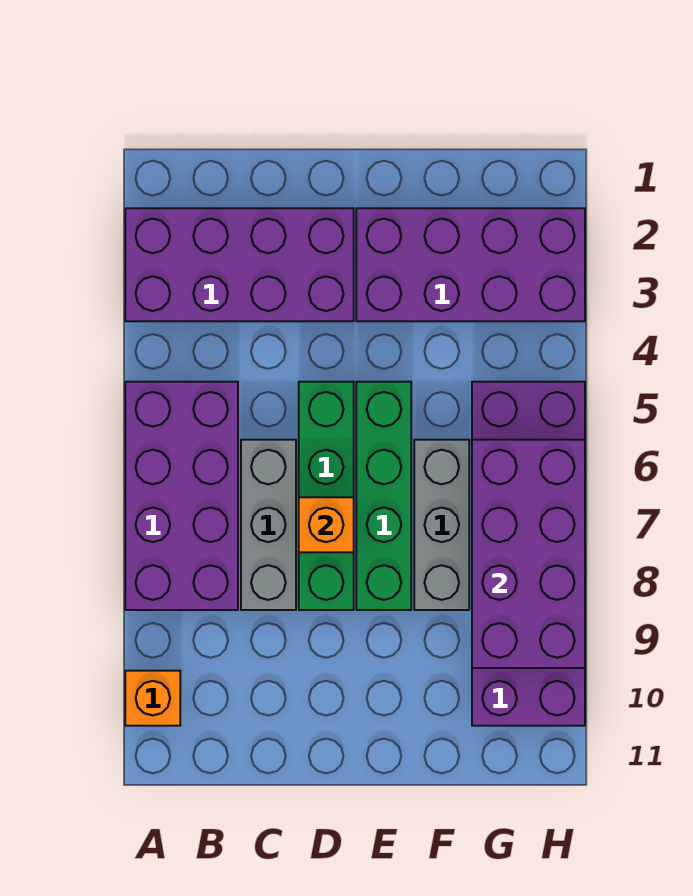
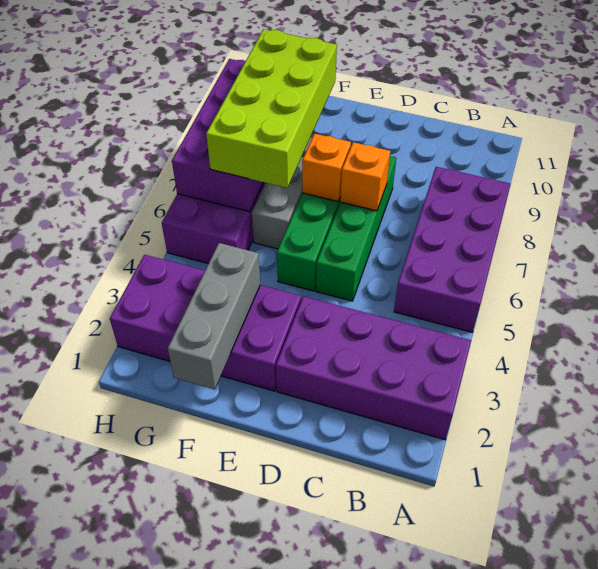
orange 1x1 brick [125,671,180,726] -> orange 1x1 brick moved to [302,134,351,201]
grey 1x3 brick [241,440,296,610] -> grey 1x3 brick moved to [168,243,260,389]
none -> lime 2x4 brick [206,29,337,188]

